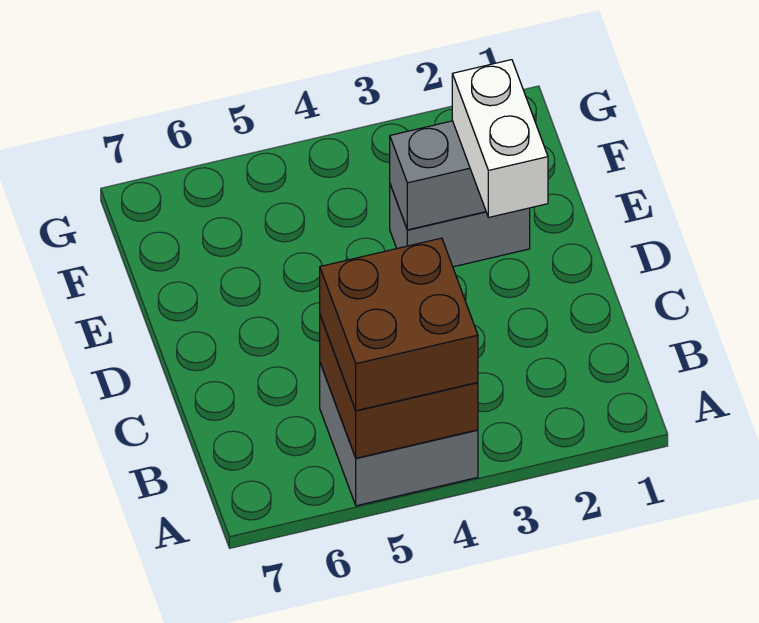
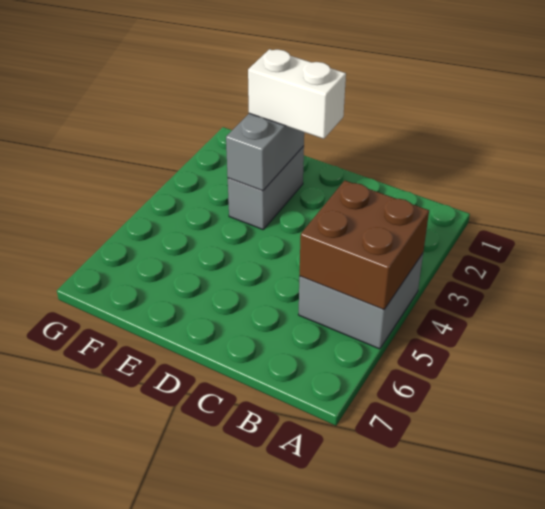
brown 2x2 brick [320,238,478,411] -> none

